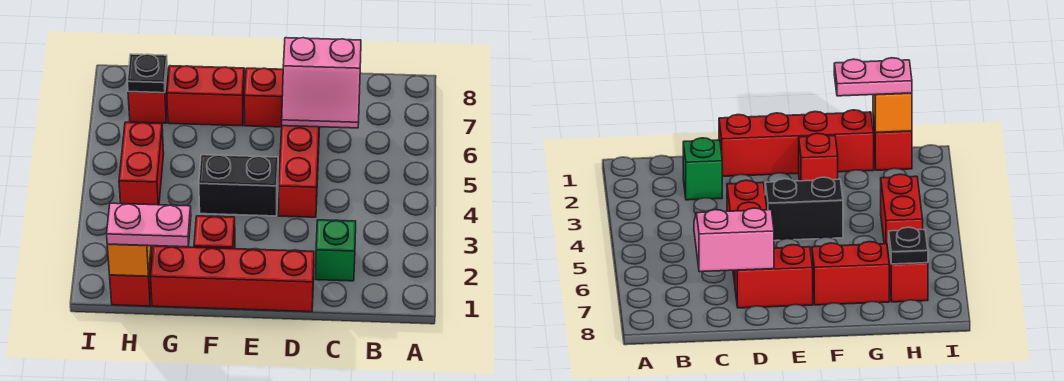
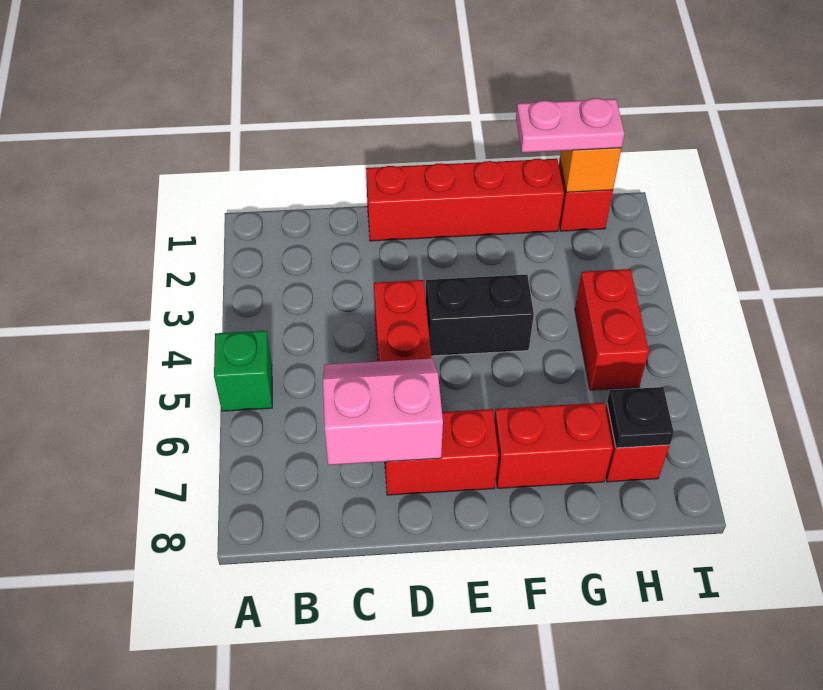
green 1x1 brick [316,220,356,281] -> green 1x1 brick moved to [214,331,272,411]
red 1x1 brick [194,216,235,249] -> none

